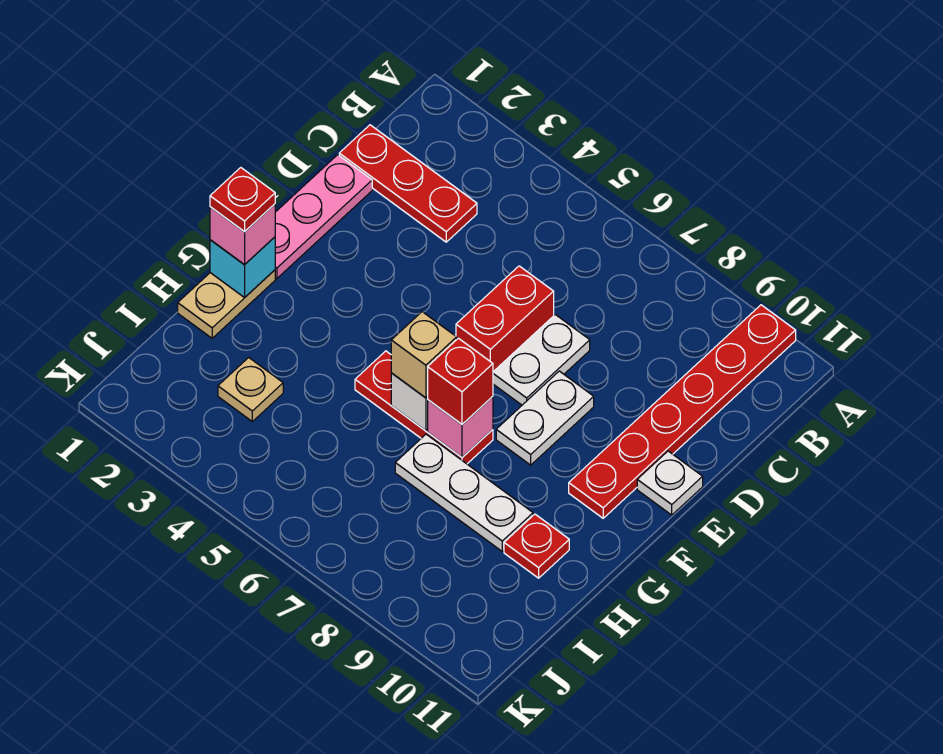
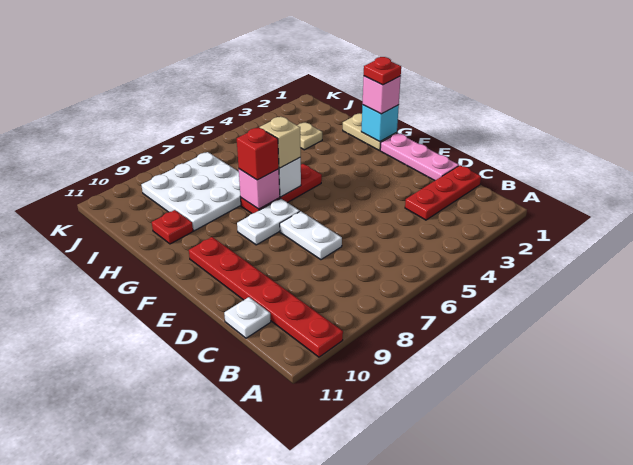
red 1x2 brick [456,266,554,372] -> none
white 1x2 plate [496,371,594,465] -> white 1x2 plate turned to [237,199,300,245]
white 1x1 plate [637,451,703,515] -> white 1x1 plate moved to [224,297,271,338]
white 1x3 plate [395,434,533,551] -> white 3x3 plate [142,152,241,231]

